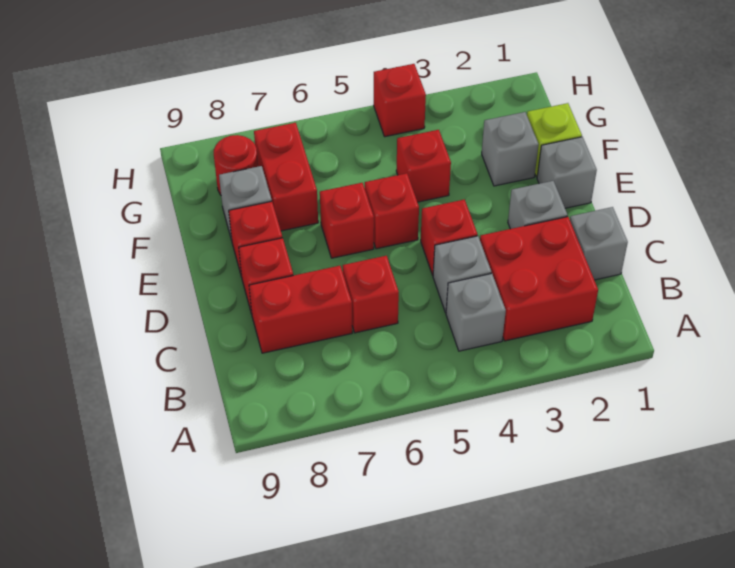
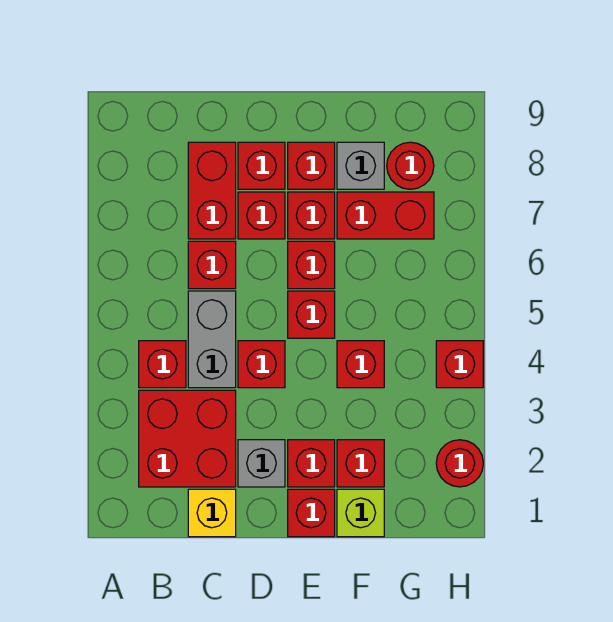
grey 1x1 brick [446,273,506,351] -> red 1x1 brick [139,341,186,388]
grey 1x1 brick [570,207,628,280] -> yellow 1x1 brick [188,489,236,537]
grey 1x1 brick [433,236,491,313] -> grey 1x2 brick [188,291,236,388]
none -> red 1x1 brick [238,192,285,239]
grey 1x1 brick [537,137,597,208] -> red 1x1 brick [288,489,335,537]
none -> red 1x1 brick [288,440,335,487]
none -> red 1x1 brick [288,192,335,239]
grey 1x1 brick [482,112,539,186] -> red 1x1 brick [337,440,384,487]
none -> red 1x1 round brick [436,440,483,487]

